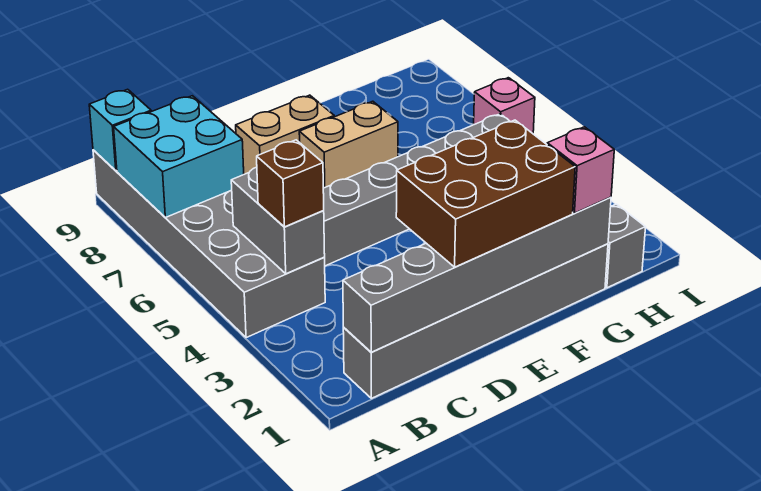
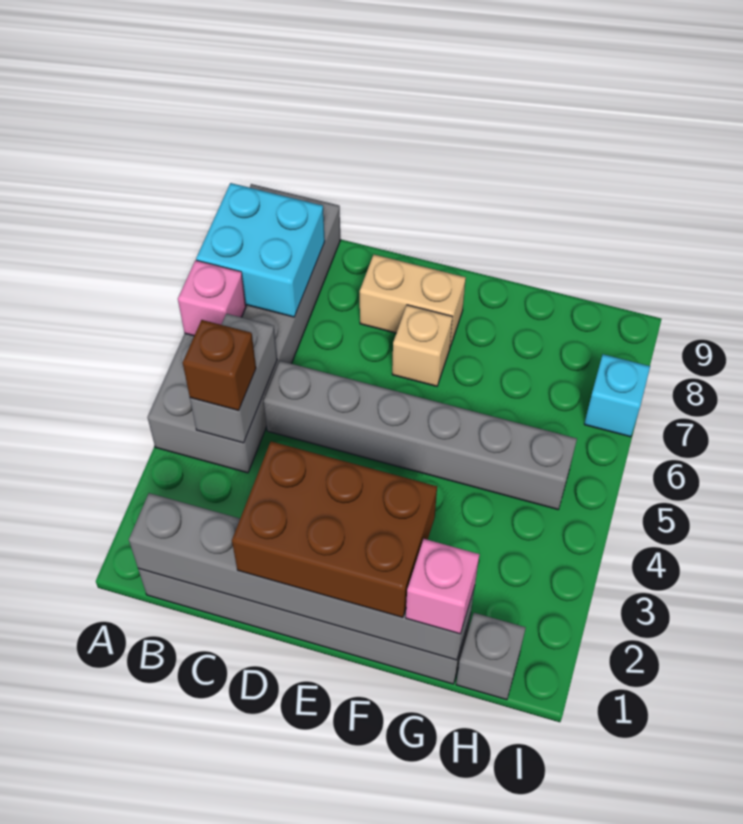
cyan 1x1 brick [89,89,151,171] -> cyan 1x1 brick moved to [584,354,650,437]
tan 1x2 brick [299,101,398,188] -> tan 1x1 brick [392,305,452,386]
pink 1x1 brick [474,78,535,133] -> pink 1x1 brick moved to [178,260,246,336]

